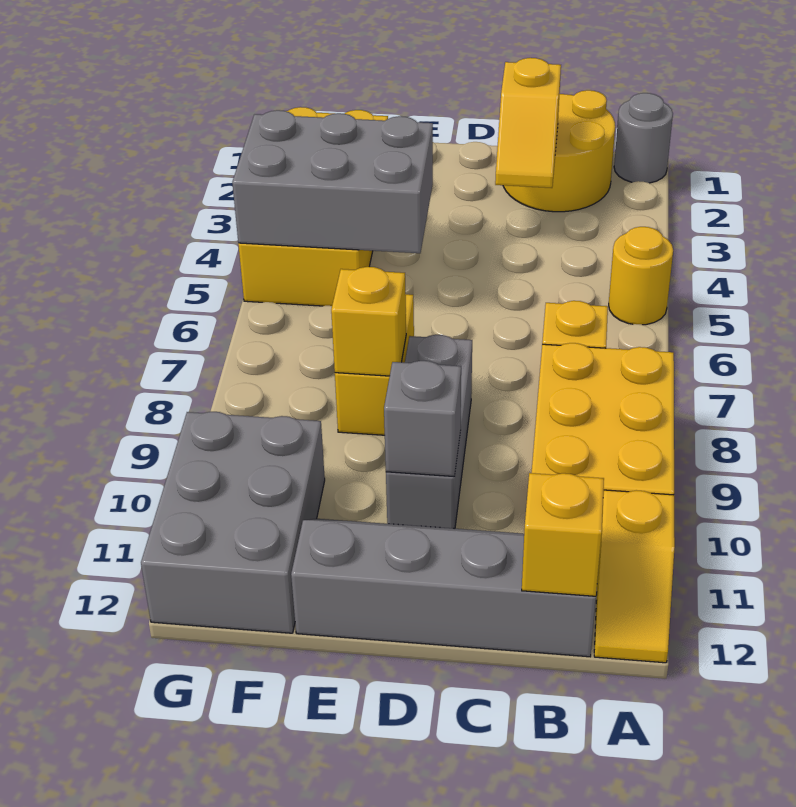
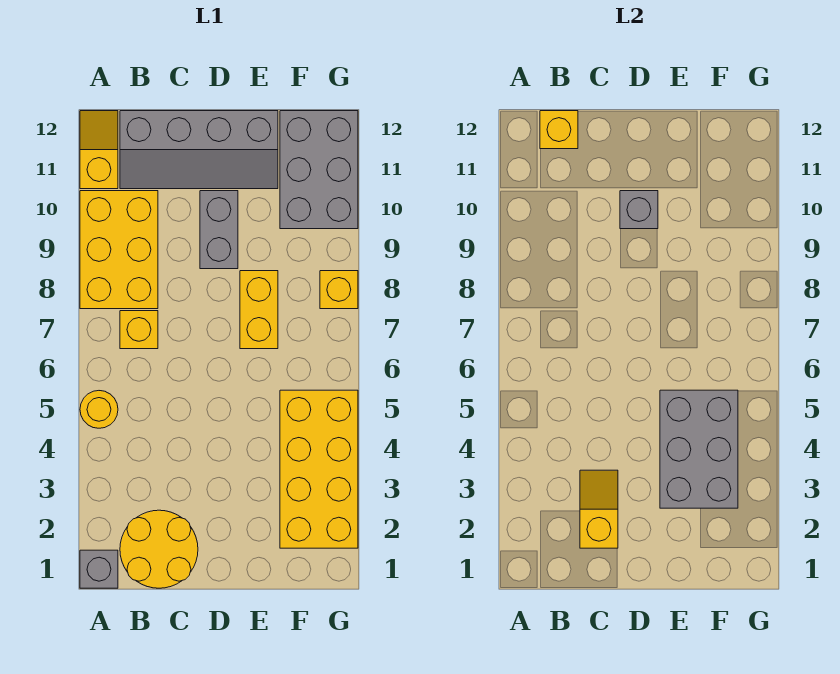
grey 1x1 round brick [614,93,673,183] -> grey 1x1 brick [80,550,118,588]
grey 1x3 brick [386,335,472,529] -> grey 1x2 brick [200,191,238,269]
grey 2x3 brick [232,110,433,253] -> grey 2x3 brick turned to [660,390,738,508]
yellow 1x1 brick [331,267,406,376] -> yellow 1x1 brick moved to [320,271,358,309]

